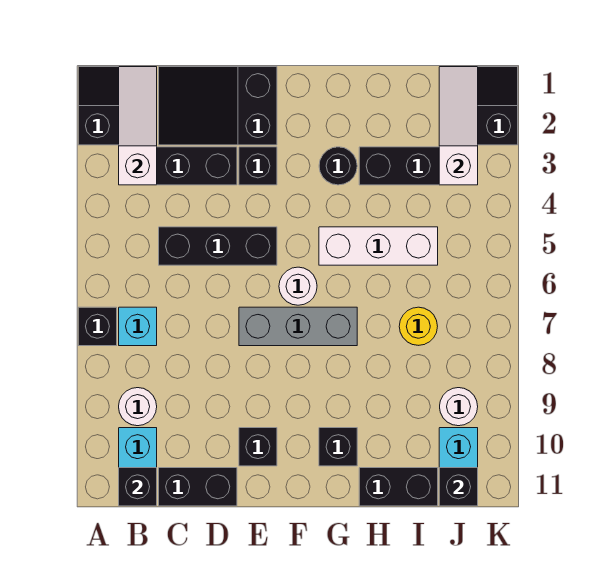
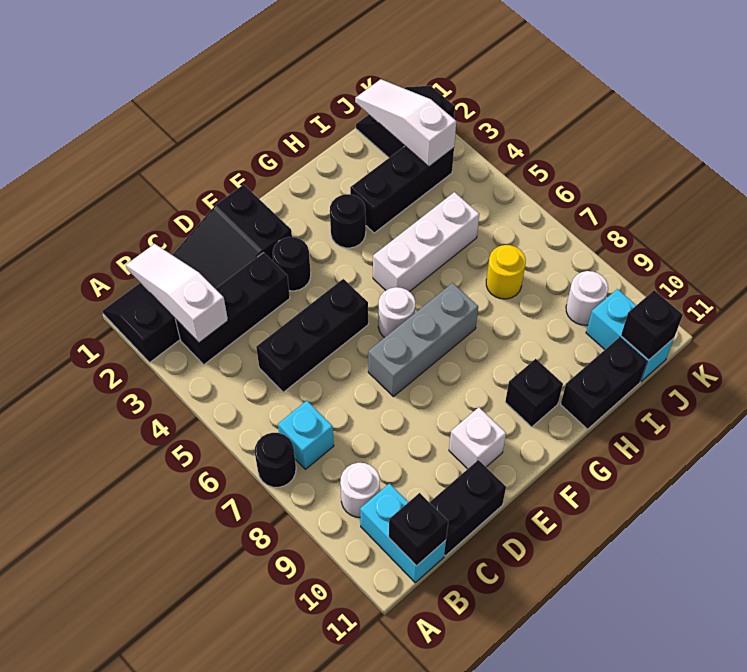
black 1x1 brick [78,307,117,346] -> black 1x1 round brick [255,433,296,487]
black 1x1 brick [239,147,277,185] -> black 1x1 round brick [273,237,311,291]
black 1x1 brick [239,428,277,466] -> white 1x1 brick [449,407,506,469]

